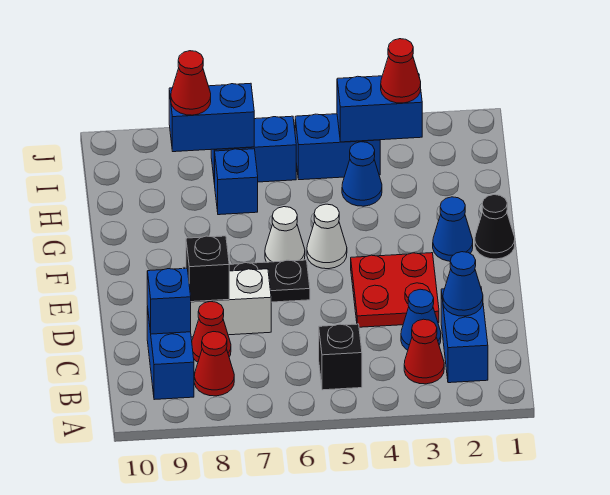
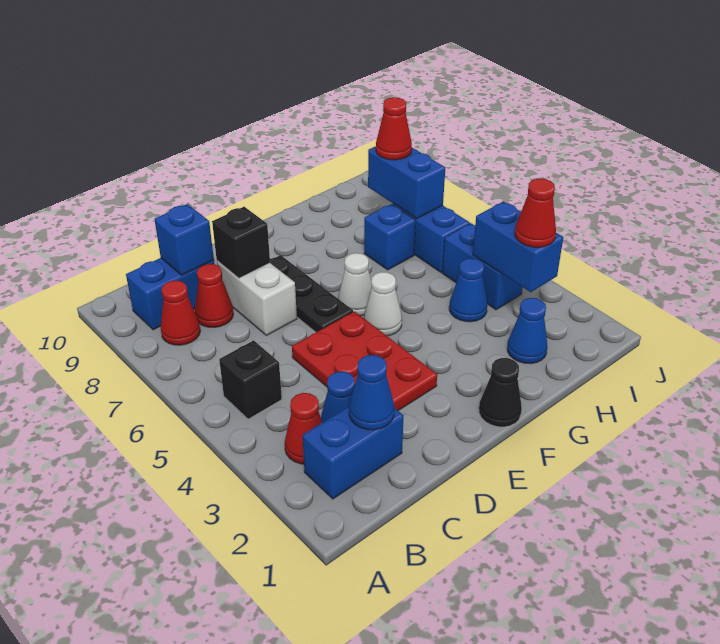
red 2x2 plate [351,253,439,327] -> red 2x3 plate [292,311,437,411]
blue 1x1 cone [433,197,473,261] -> blue 1x1 cone moved to [507,298,548,364]

